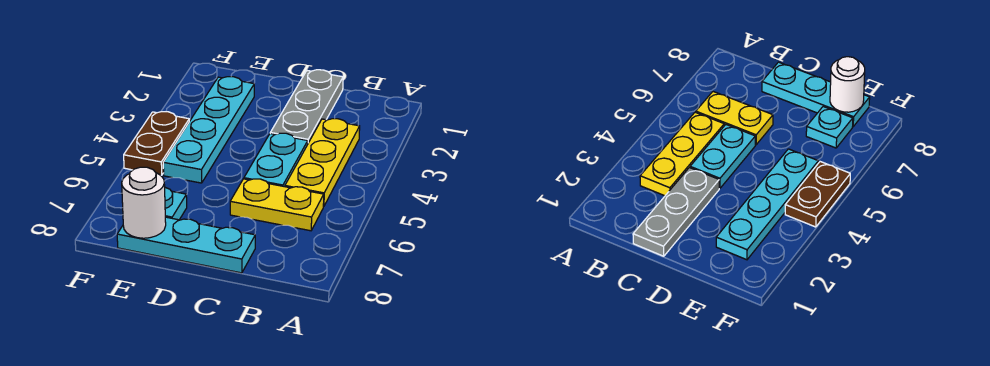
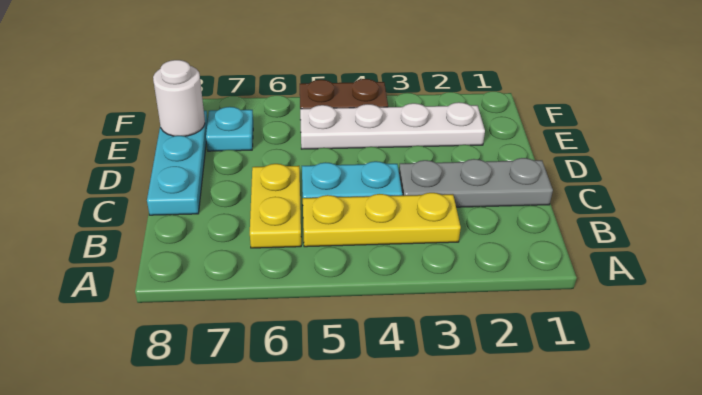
cyan 1x4 plate [163,77,254,183] -> white 1x4 plate [300,102,485,149]

